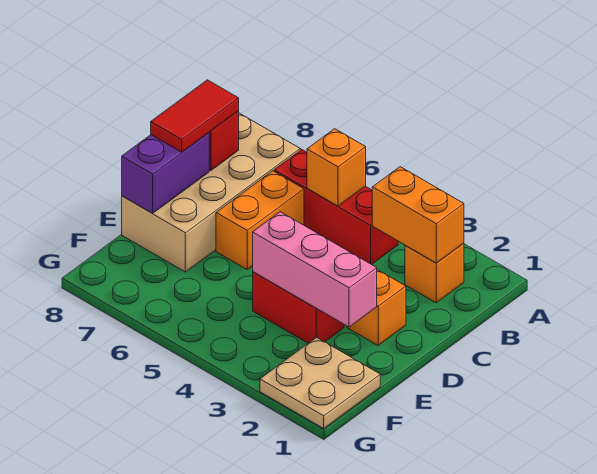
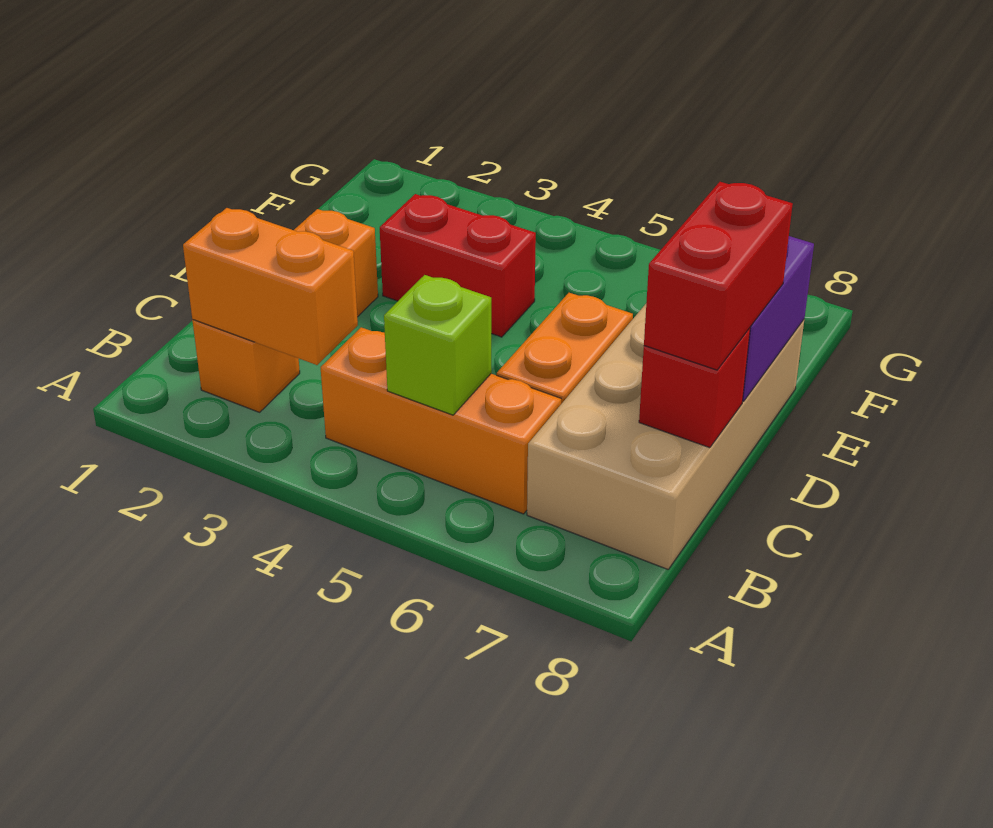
red 1x3 brick [274,150,398,265] -> orange 1x3 brick [321,327,561,514]
orange 1x1 brick [307,129,366,206] -> lime 1x1 brick [384,275,492,415]
red 1x2 tile [151,80,239,152] -> red 1x2 brick [644,182,793,370]
pink 1x3 brick [253,212,377,327] -> none
tan 2x2 plate [260,337,380,428] -> none

